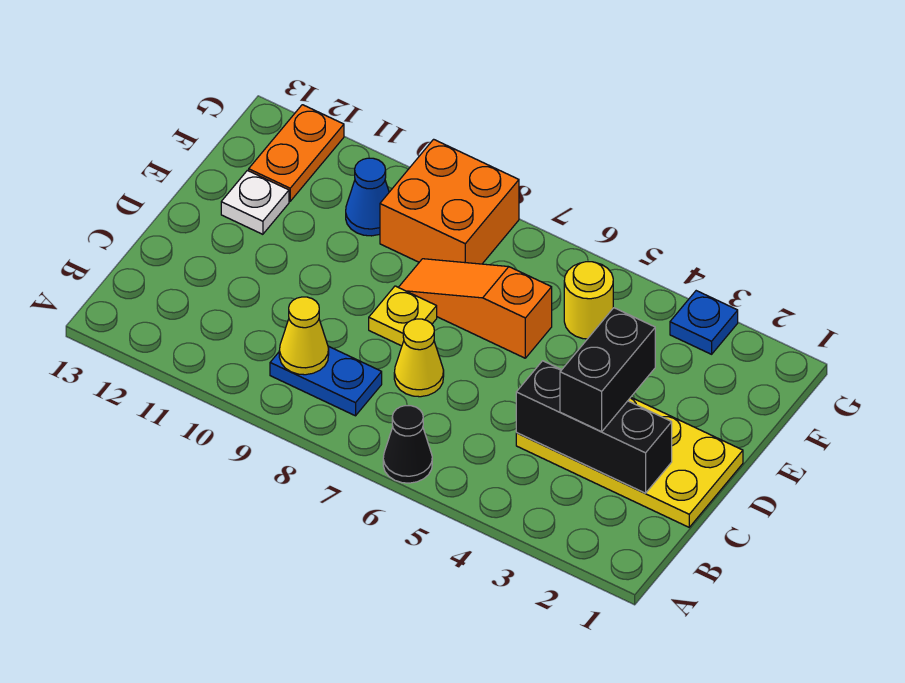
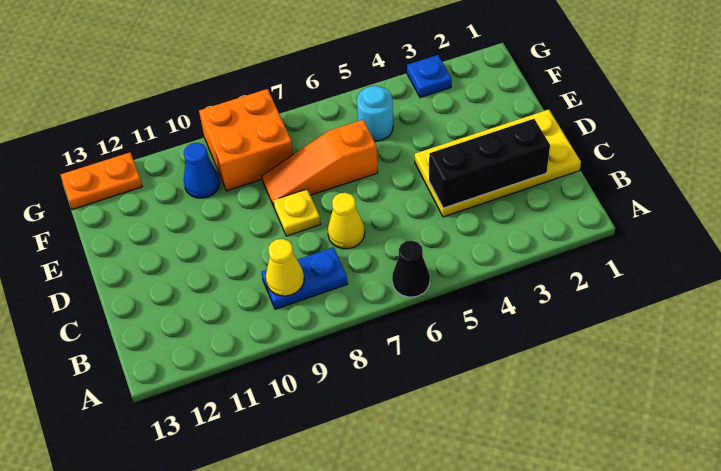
black 1x2 brick [560,308,655,432] -> none
white 1x1 plate [221,170,289,234] -> none
yellow 1x1 round brick [564,262,613,339] -> cyan 1x1 round brick [357,86,393,141]
orange 1x2 plate [249,105,344,201] -> orange 1x2 plate turned to [61,153,142,210]

